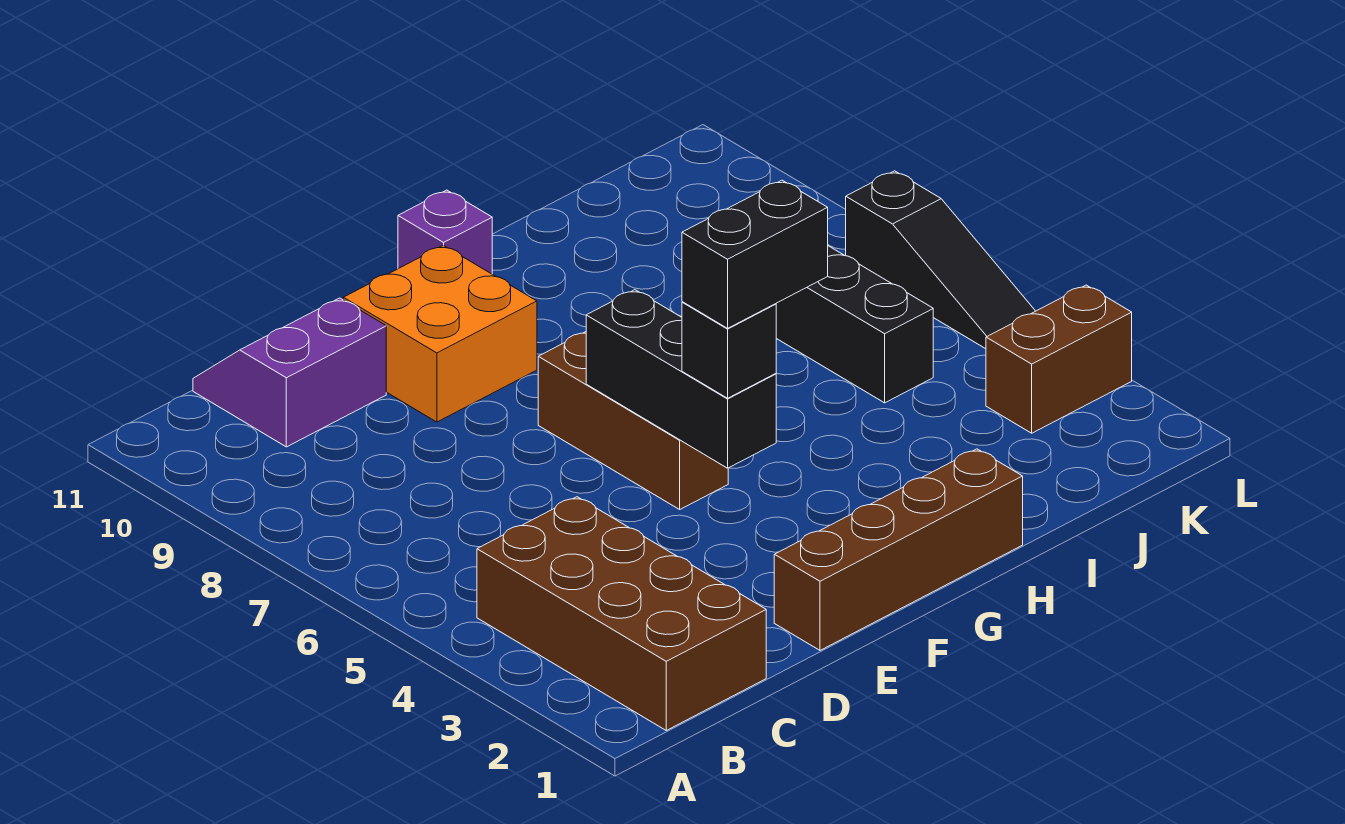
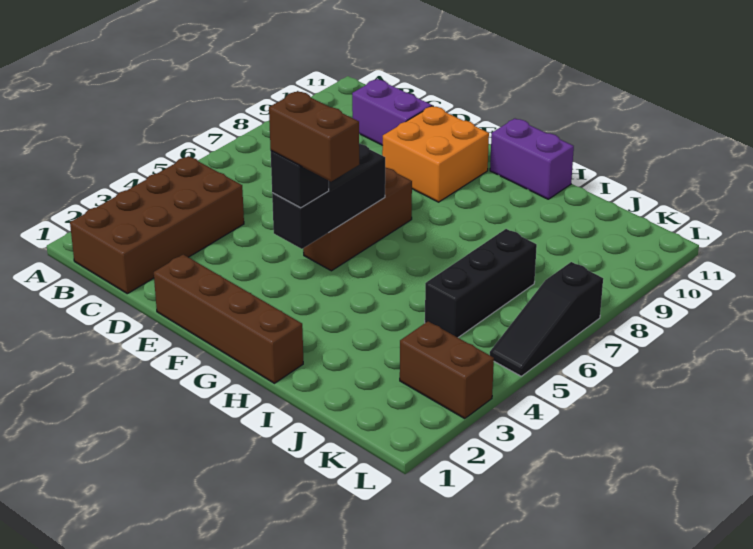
black 1x2 brick [682,180,828,328] -> brown 1x2 brick [269,91,359,182]
purple 1x1 brick [398,190,492,274] -> purple 1x2 brick [490,119,574,199]

